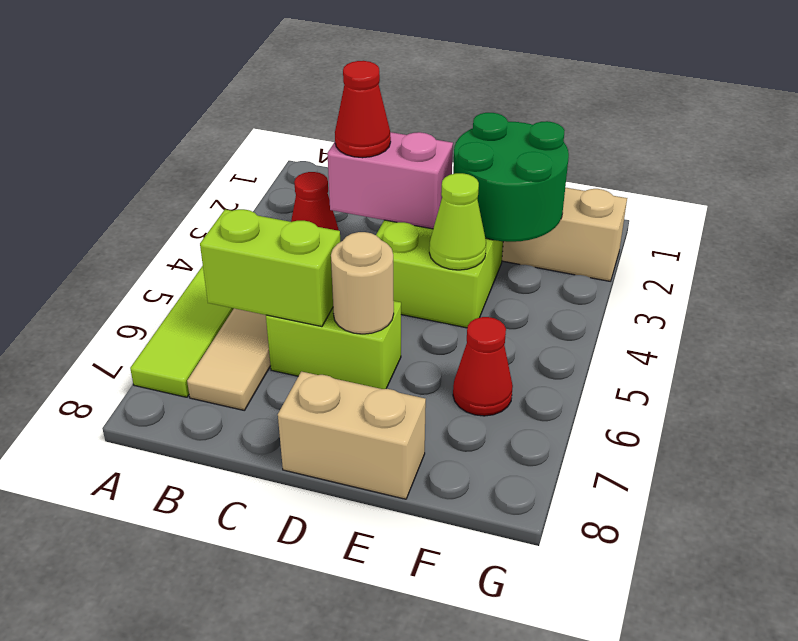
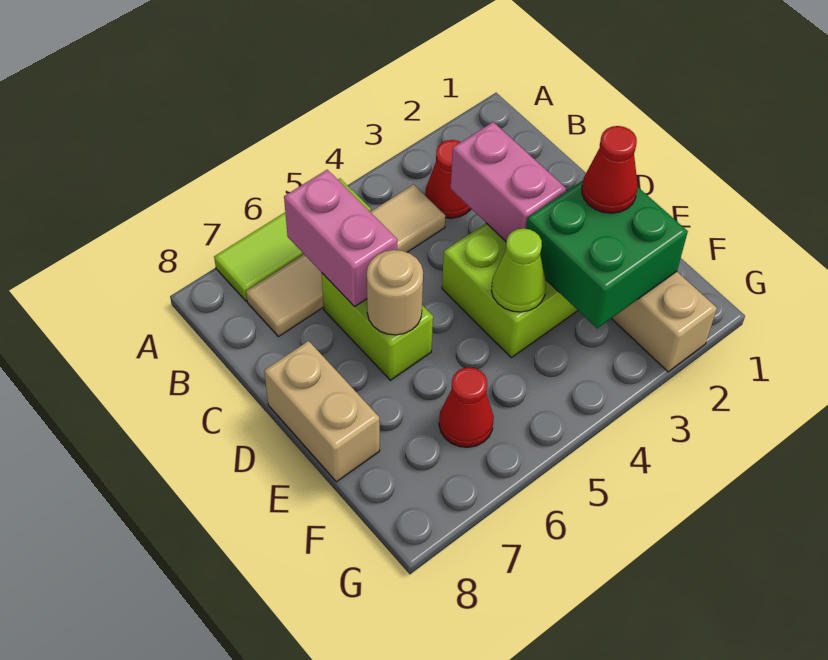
lime 1x2 brick [200,209,340,327] -> pink 1x2 brick [284,170,397,307]
red 1x1 cone [335,61,391,158] -> red 1x1 cone moved to [582,126,637,213]
green 2x2 round brick [453,113,569,242] -> green 2x2 brick [526,181,688,328]

